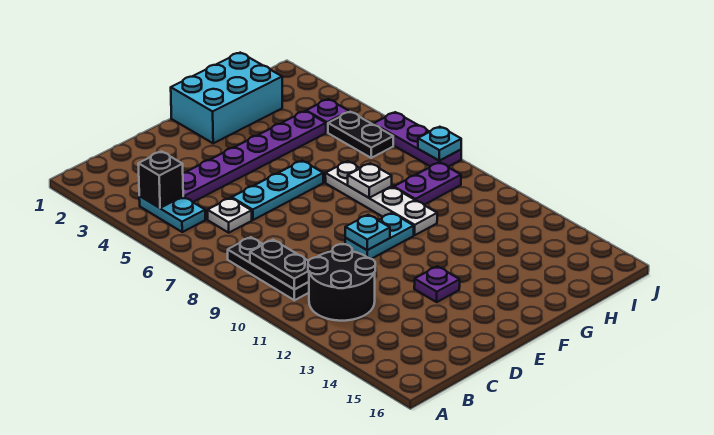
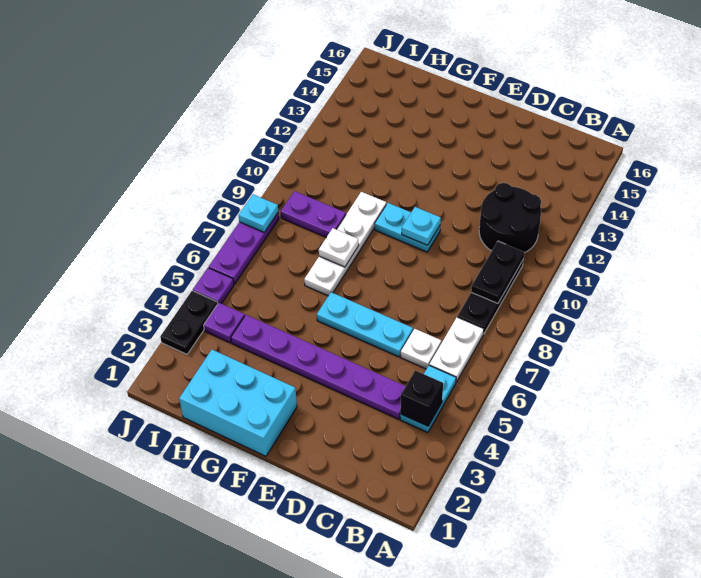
none -> white 1x2 plate [429,317,484,382]
purple 1x1 plate [414,266,460,302] -> purple 1x1 plate moved to [193,268,234,304]
black 1x2 plate [328,112,393,158] -> black 1x2 plate moved to [160,291,218,354]

